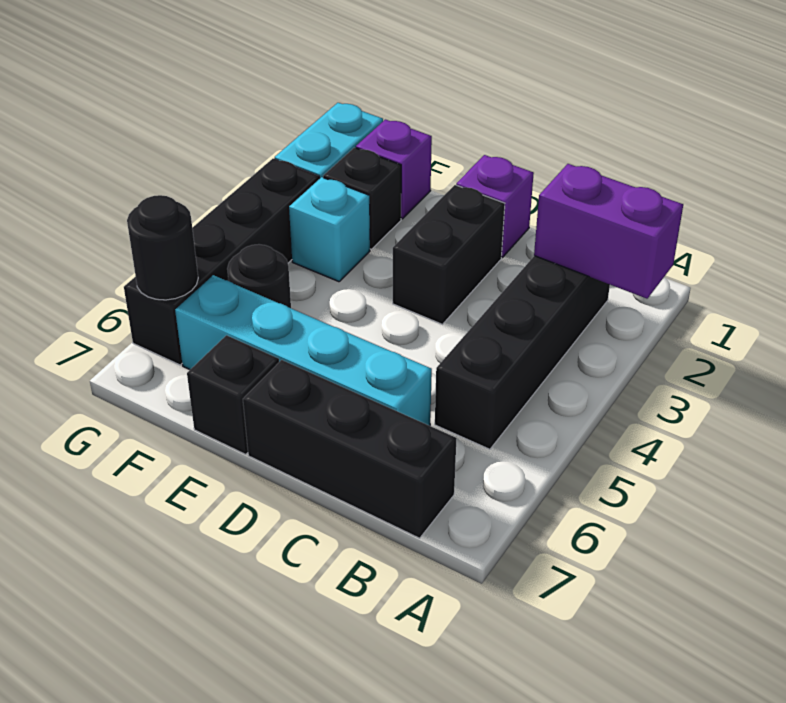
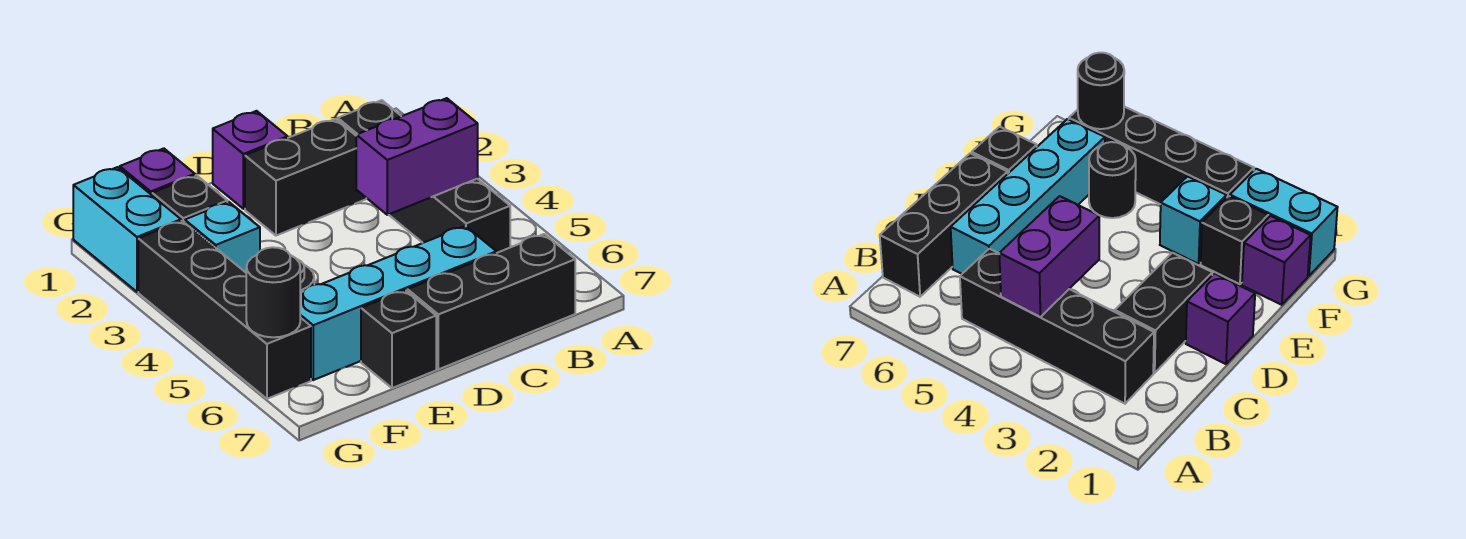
purple 1x2 brick [534,164,683,299] -> purple 1x2 brick moved to [356,98,478,215]
black 1x2 brick [393,185,505,324] -> black 1x2 brick turned to [245,119,366,236]

